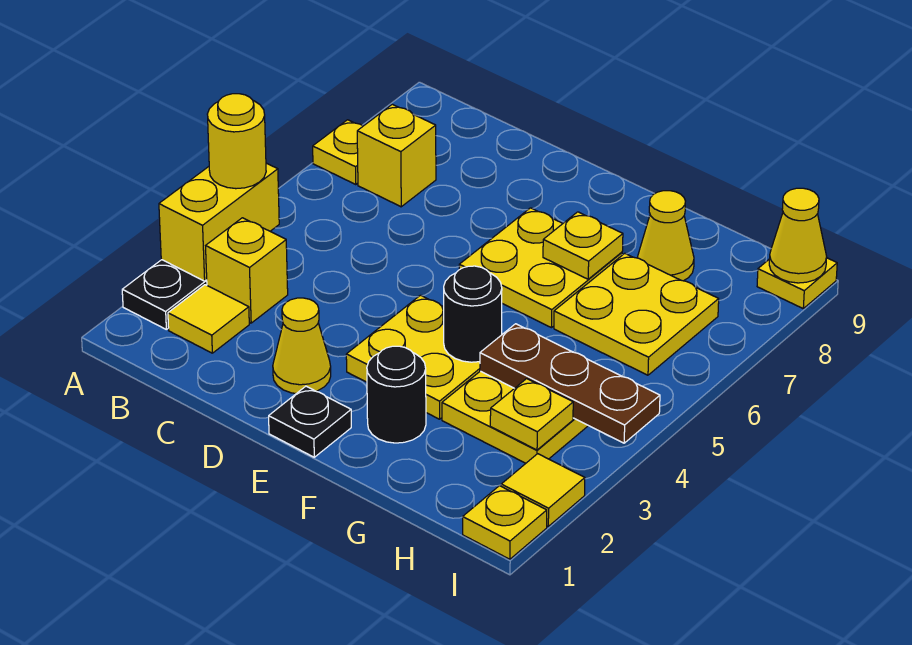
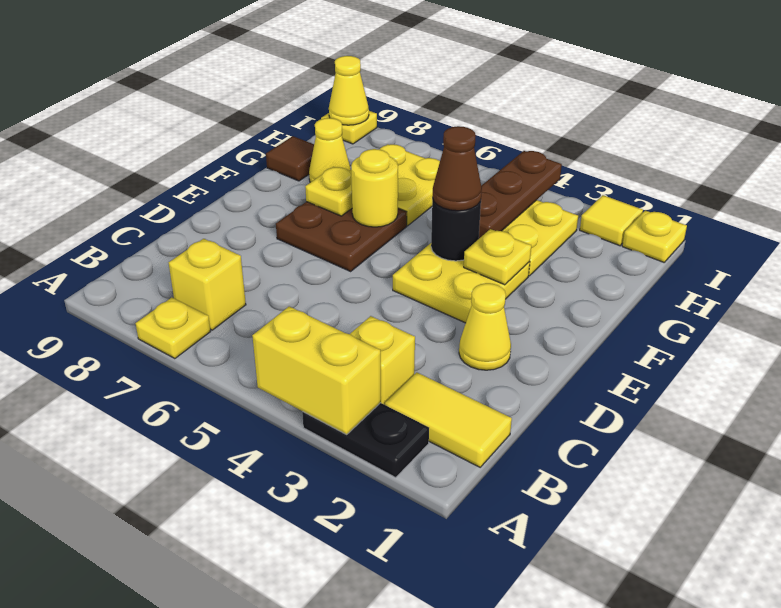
yellow 1x1 round brick [207,94,266,189] -> yellow 1x1 round brick moved to [351,149,398,227]
yellow 1x1 tile [168,285,249,353] -> yellow 1x2 tile [385,372,512,467]
black 1x1 plate [269,386,351,457] -> none
yellow 2x2 plate [459,208,622,328] -> brown 2x2 plate [276,202,407,271]
black 1x1 round brick [367,346,426,443] -> none
none -> brown 1x1 cone [432,126,482,211]
none -> brown 1x1 tile [266,136,314,181]
yellow 1x1 plate [490,379,573,450] -> yellow 1x1 plate moved to [464,229,531,285]

